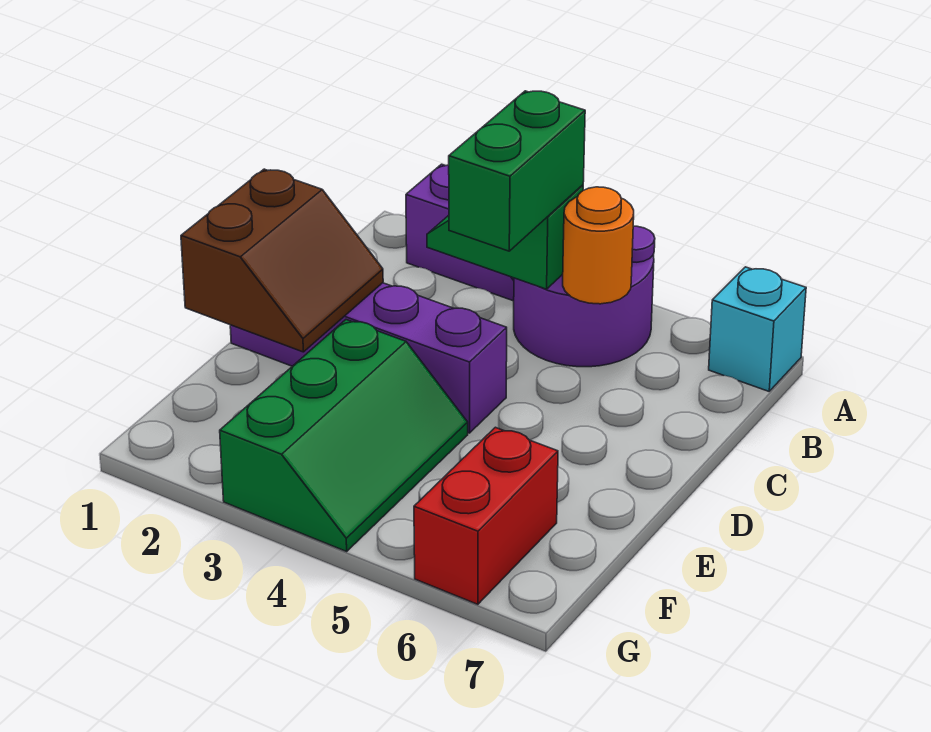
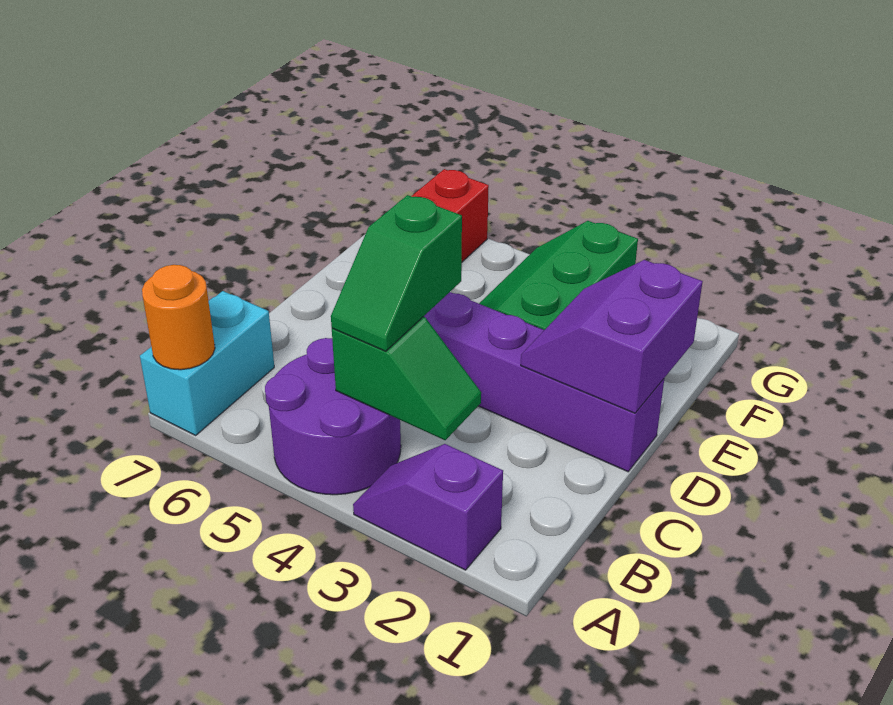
cyan 1x1 brick [709,267,806,391] -> cyan 1x2 brick [140,291,274,435]
green 1x2 brick [449,91,585,251] -> green 1x2 slope [331,195,462,351]
orange 1x1 round brick [563,187,634,304] -> orange 1x1 round brick moved to [142,265,215,370]
brown 2x2 slope [181,169,383,352] -> purple 2x2 slope [521,260,703,413]

